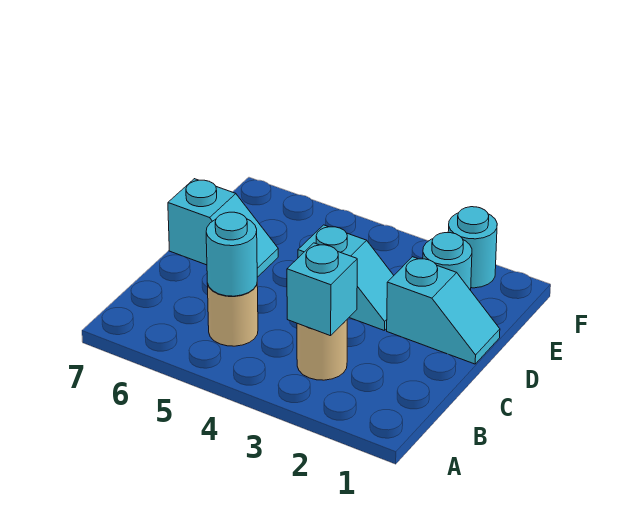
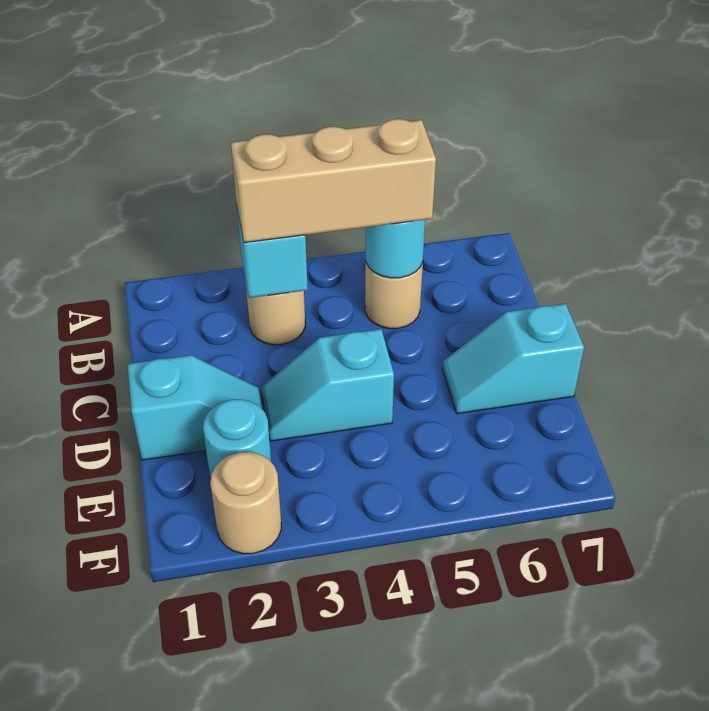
none -> tan 1x3 brick [231,119,436,243]
cyan 1x2 slope [387,257,500,364] -> cyan 1x2 slope turned to [127,355,262,460]
cyan 1x1 round brick [448,207,497,288] -> tan 1x1 round brick [210,452,281,554]

